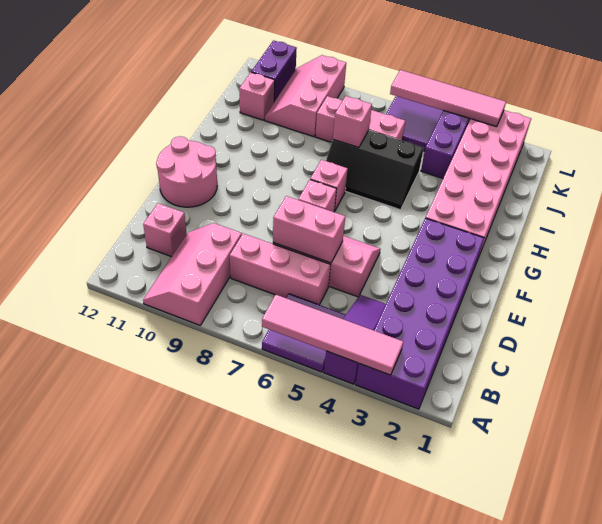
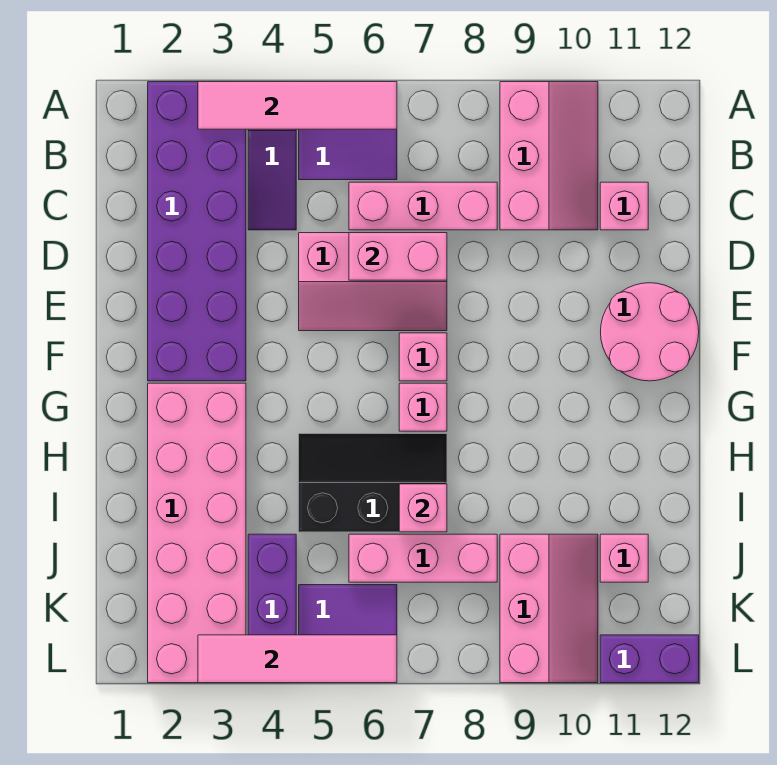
purple 1x2 brick [251,41,297,102] -> purple 1x2 brick turned to [600,635,699,683]

